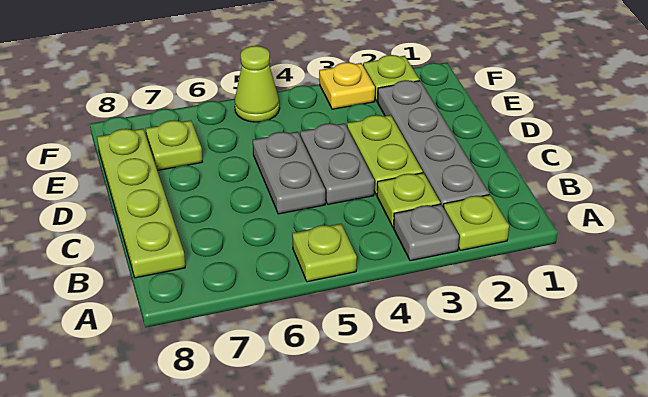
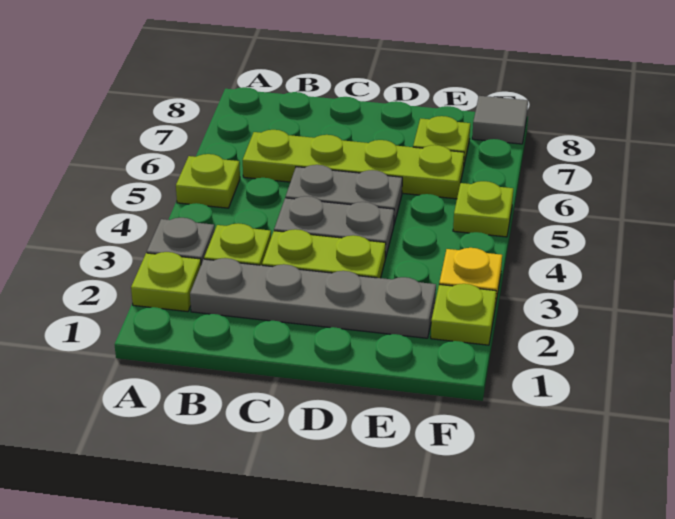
lime 1x4 plate [97,129,185,278] -> lime 1x4 plate moved to [243,130,464,199]
lime 1x1 cone [235,46,280,122] -> lime 1x1 plate [453,181,513,237]
none -> grey 1x1 tile [472,96,528,144]

